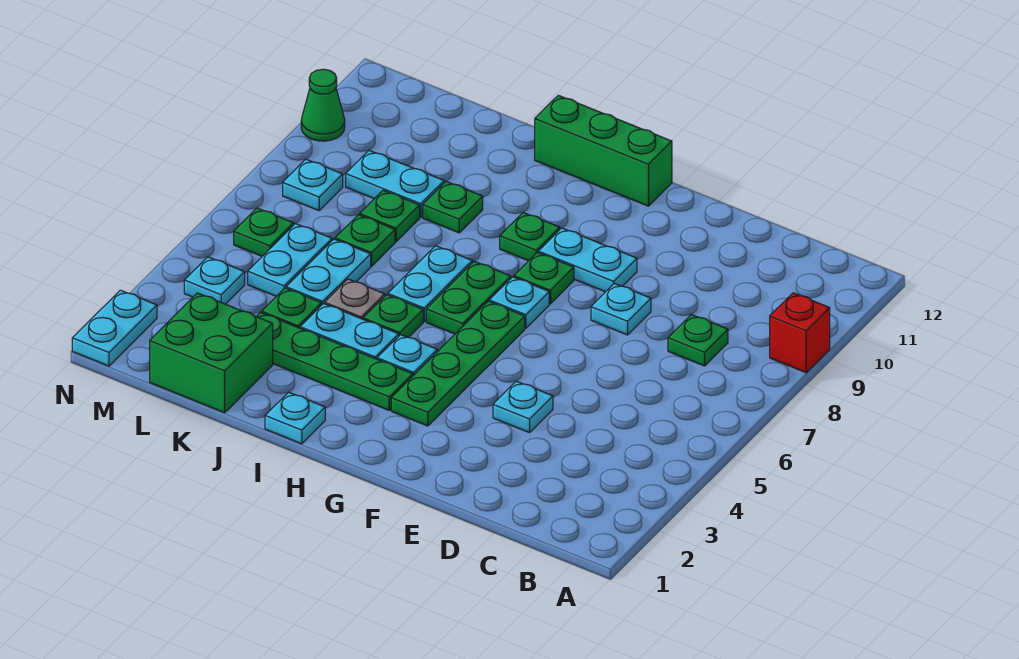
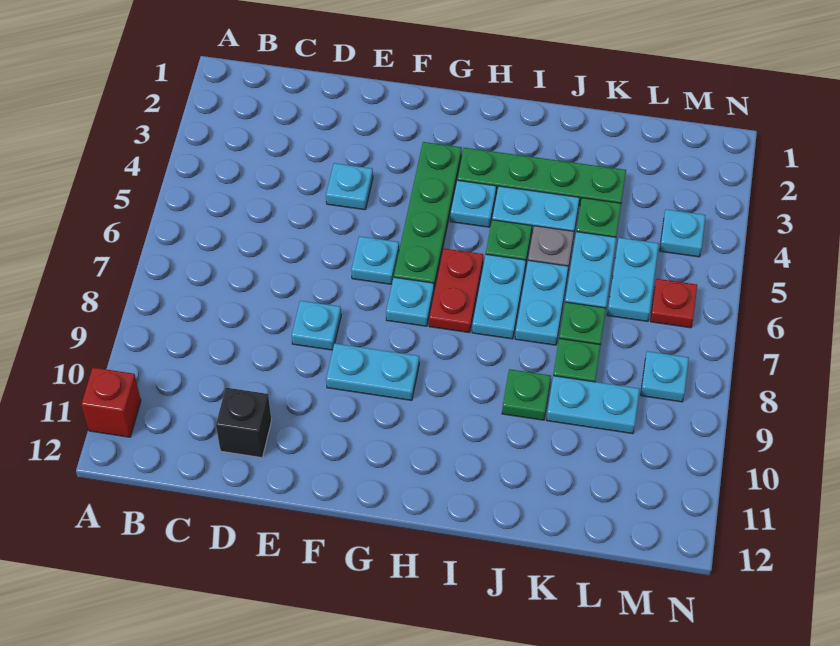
red 1x1 brick [770,293,830,372] -> red 1x1 brick moved to [81,368,141,437]
green 1x1 plate [668,314,728,366] -> none
none -> black 1x1 brick [216,388,272,458]
green 1x1 plate [514,252,574,304] -> none
green 1x3 brick [535,95,672,206] -> none
green 1x2 plate [426,261,511,334] -> red 1x2 plate [429,248,483,333]
green 1x1 plate [500,212,560,261] -> none
cyan 1x1 plate [265,392,325,444] -> cyan 1x1 plate moved to [351,236,399,284]
green 2x2 brick [150,293,273,413] -> none
green 1x1 plate [234,208,294,256] -> red 1x1 plate [650,279,697,328]
cyan 1x2 plate [72,290,157,366] -> cyan 1x2 plate moved to [515,260,569,345]
green 1x1 cone [301,69,345,141] -> none

